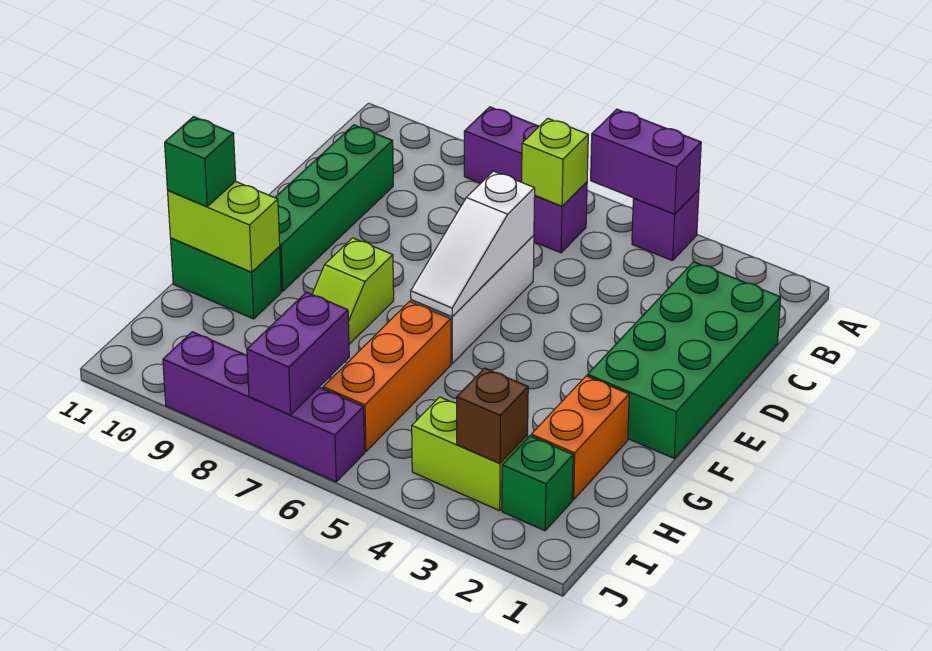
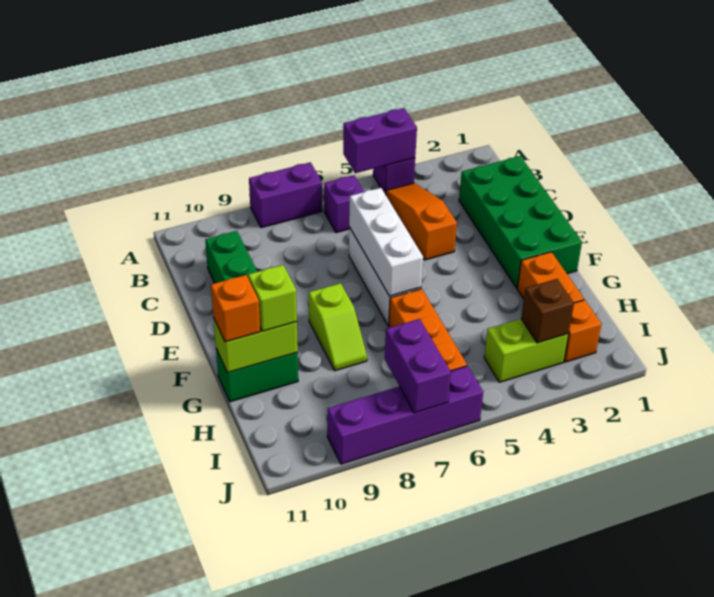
none -> orange 1x3 slope [386,183,457,260]
lime 1x1 brick [522,118,588,206] -> lime 1x1 brick moved to [248,265,297,331]
white 1x3 slope [411,171,535,317] -> white 1x3 brick [349,188,423,296]
green 1x1 brick [165,117,236,207] -> orange 1x1 brick [211,275,260,342]
green 1x1 brick [502,436,573,531] -> orange 1x1 brick [564,300,601,362]

